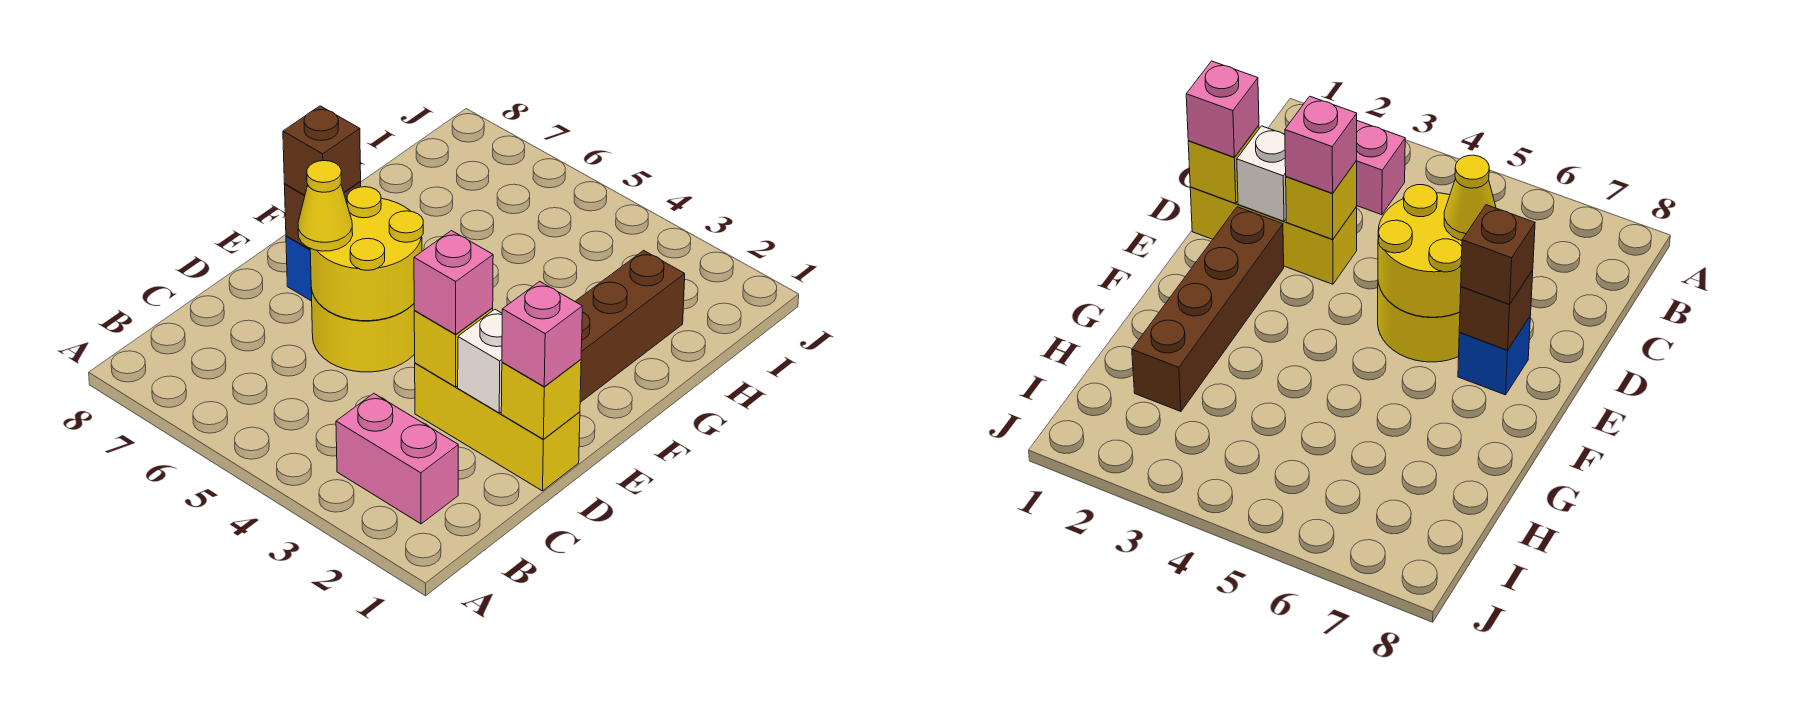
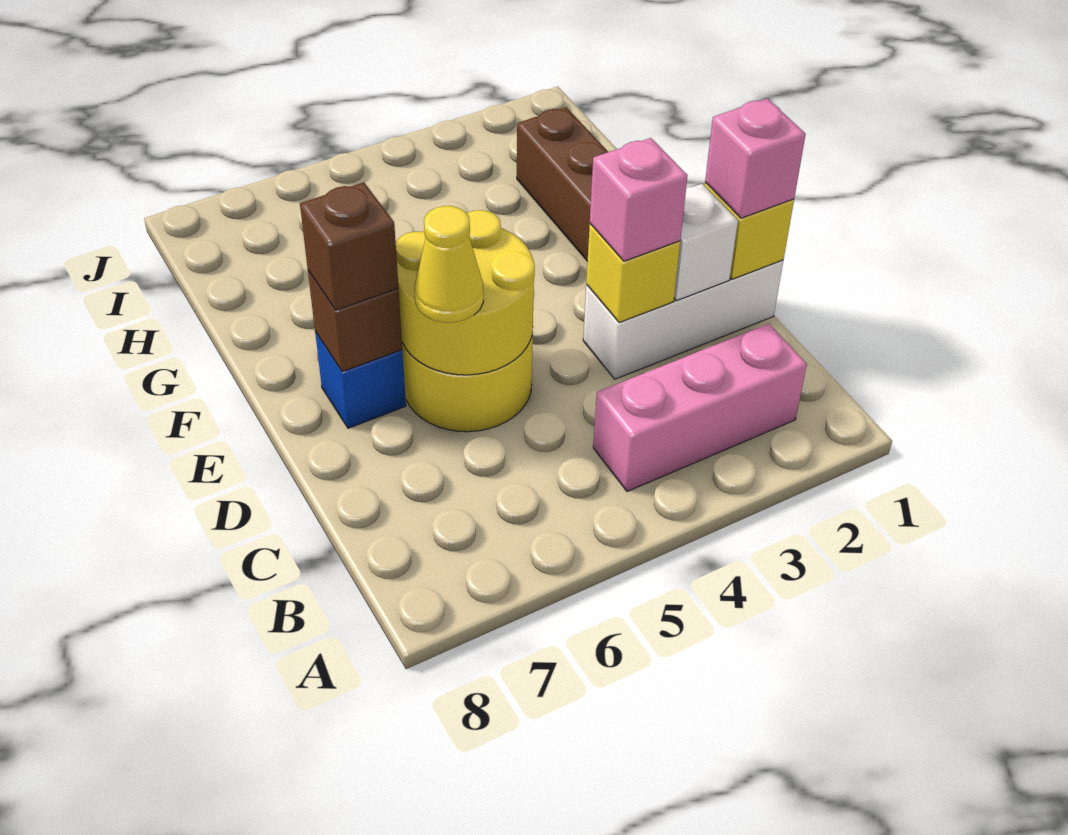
pink 1x2 brick [336,393,458,524] -> pink 1x3 brick [593,324,807,491]
yellow 1x3 brick [415,363,580,491] -> white 1x3 brick [583,260,783,379]

